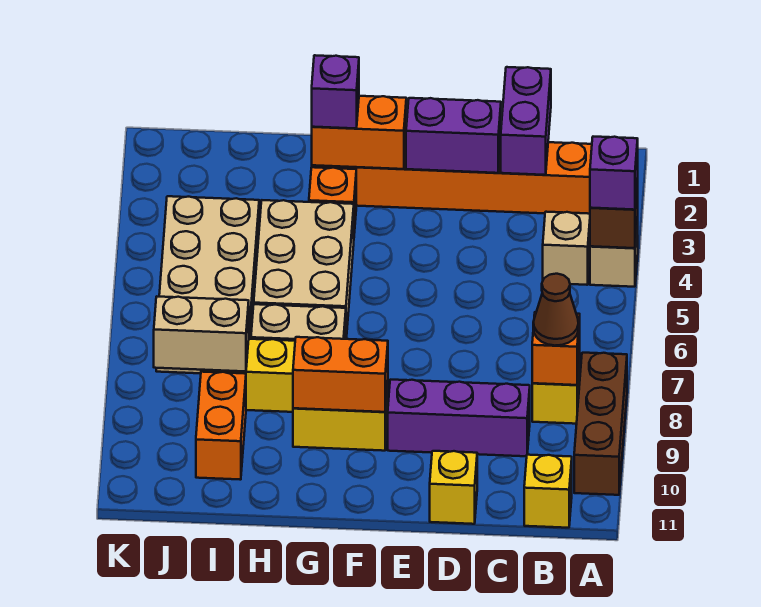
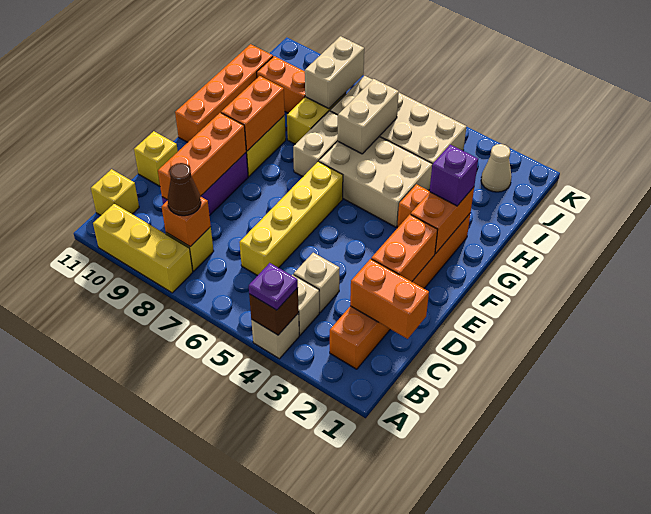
purple 1x1 brick [590,137,638,210] -> purple 1x1 plate [249,263,298,310]
brown 1x3 brick [574,353,627,495] -> yellow 1x3 brick [93,204,193,293]
purple 1x2 brick [501,67,551,175] -> orange 1x2 brick [350,259,429,339]
none -> tan 1x1 brick [294,253,340,312]
none -> yellow 1x4 brick [239,162,343,276]
none -> orange 1x3 brick [158,113,246,200]
purple 1x2 brick [406,98,501,173] -> orange 1x2 brick [371,214,438,282]
none -> orange 1x4 brick [175,44,273,142]
none -> tan 1x2 brick [338,79,399,154]
none -> tan 1x1 cone [481,144,512,192]

